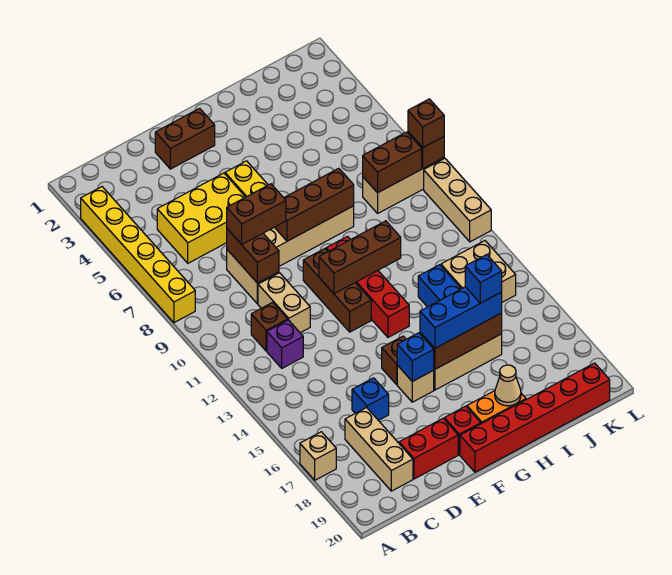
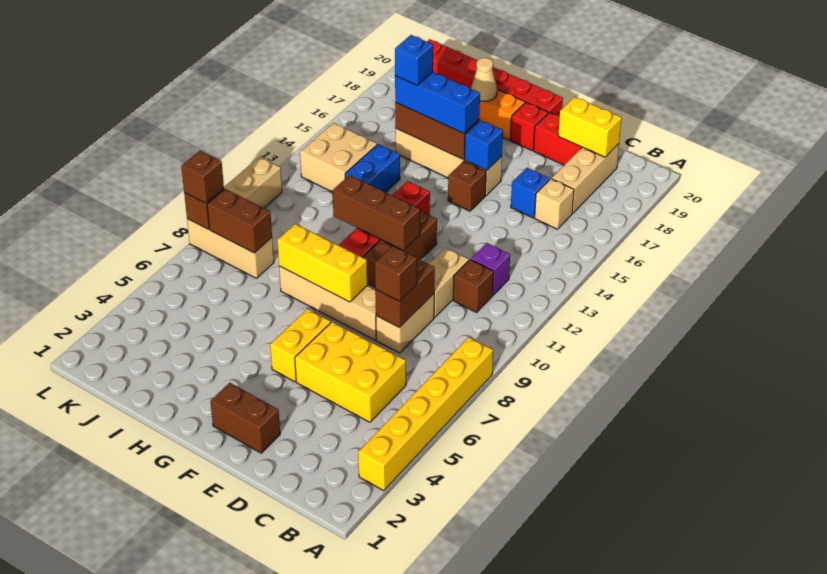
tan 1x1 brick [300,432,336,480] -> tan 1x1 brick moved to [535,179,574,229]
none -> yellow 1x2 brick [558,97,621,157]
brown 1x2 brick [227,184,286,244] -> brown 1x1 brick [375,246,417,301]
brown 1x3 brick [275,168,354,241] -> yellow 1x3 brick [277,224,367,302]

